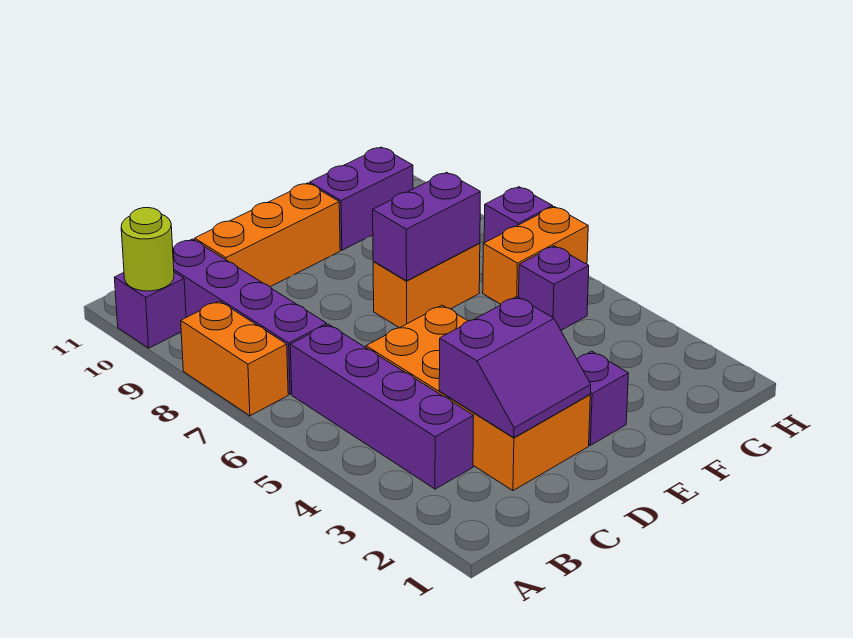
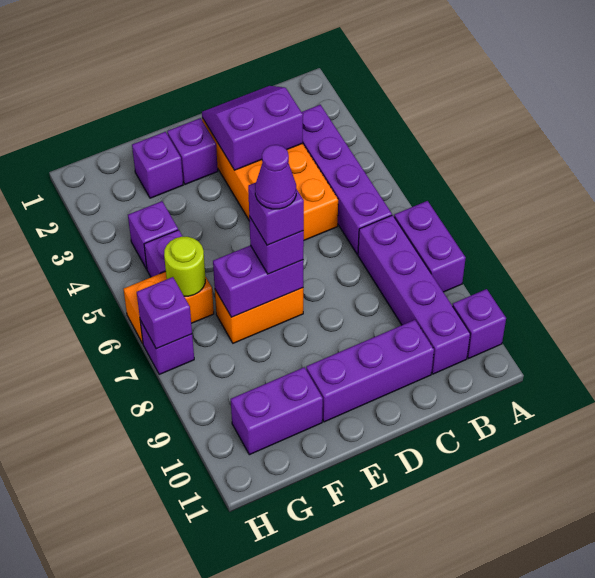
orange 1x2 brick [181,301,288,416] -> purple 1x2 brick [394,201,466,292]
lime 1x1 round brick [121,208,174,291] -> lime 1x1 round brick moved to [164,237,205,296]
orange 1x3 brick [195,183,340,287] -> purple 1x3 brick [306,320,434,422]
none -> purple 1x1 brick [249,217,304,274]
none -> purple 1x1 brick [248,183,304,245]
none -> purple 1x1 cone [255,145,296,209]
none -> purple 1x1 brick [132,132,183,198]
none -> purple 1x1 brick [128,201,178,269]
none -> purple 1x1 brick [137,277,192,349]

